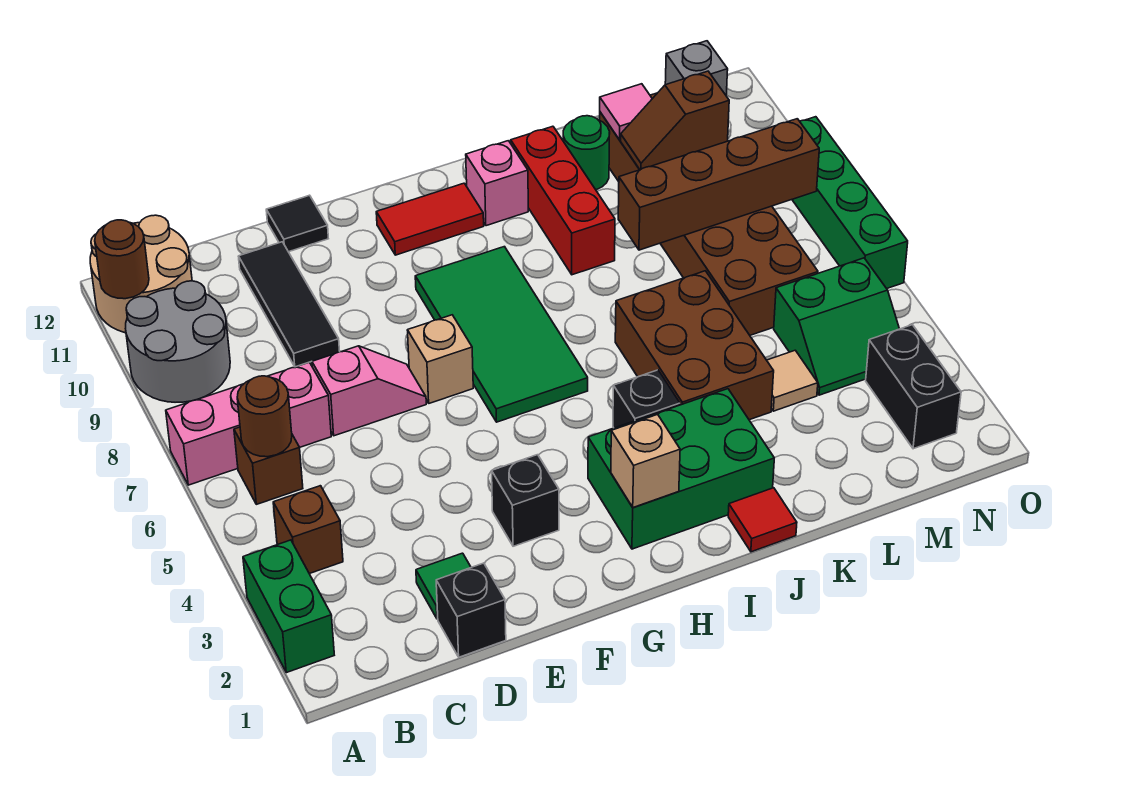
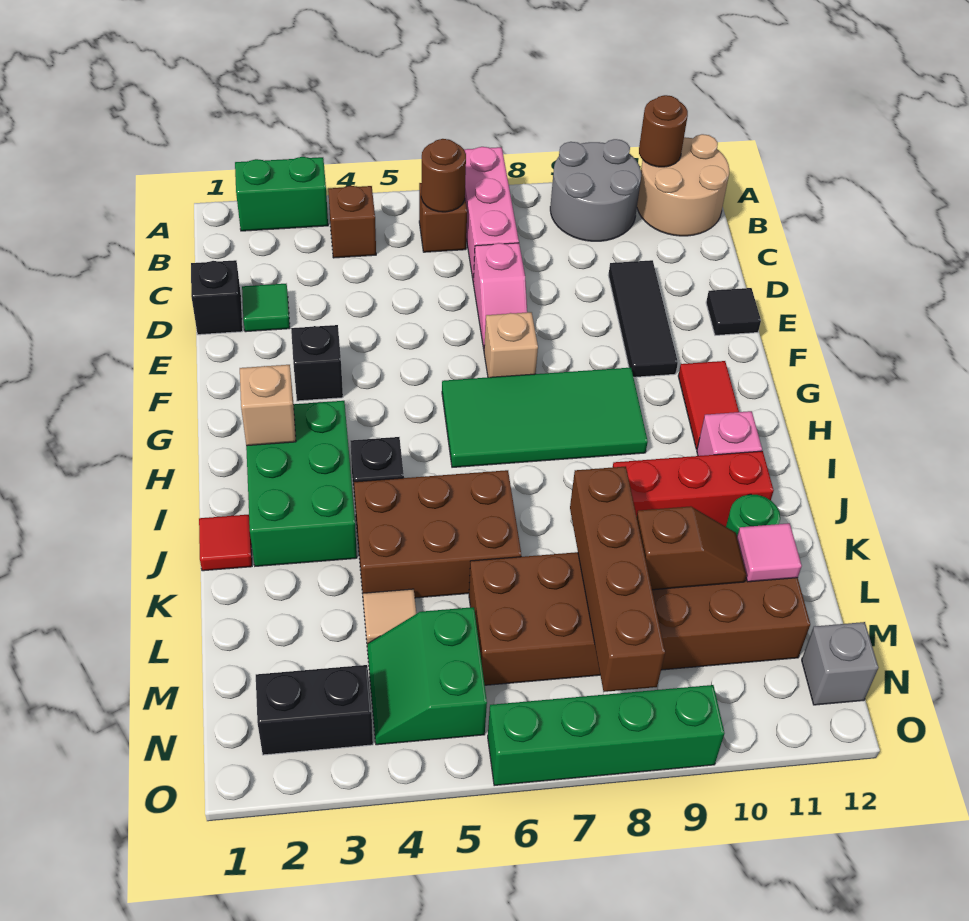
black 1x3 tile [239,242,340,367] -> black 1x3 tile turned to [608,260,678,377]
brown 1x2 slope [621,71,729,170] -> brown 1x2 slope turned to [637,506,747,590]

